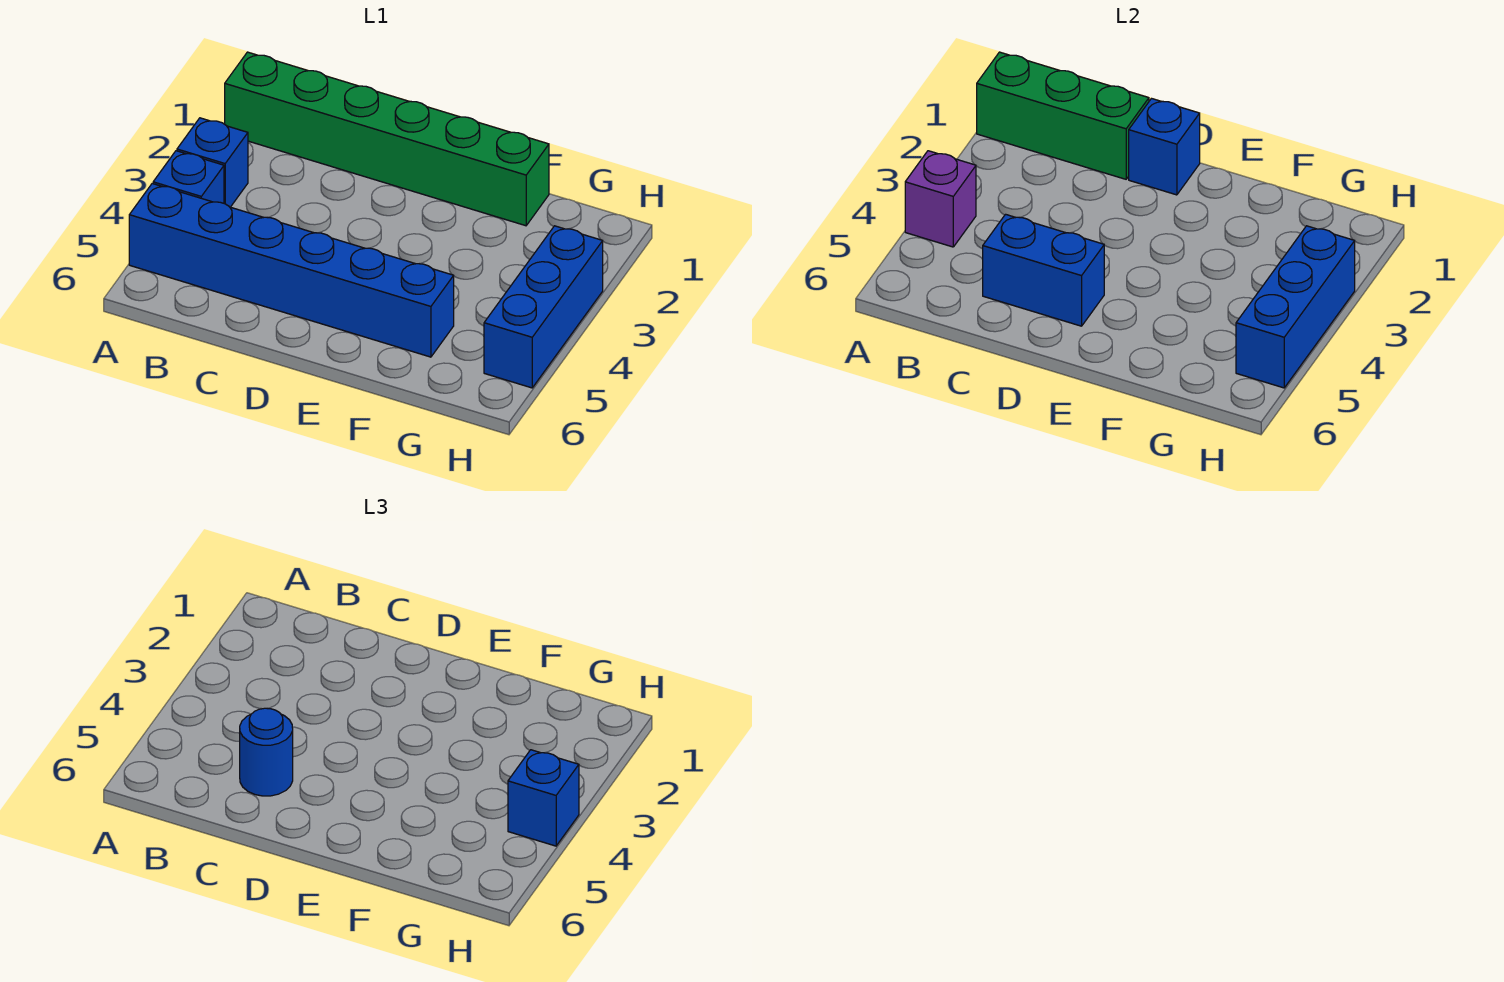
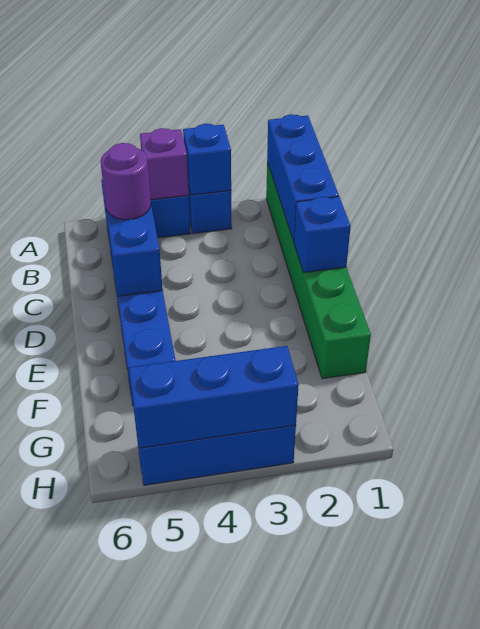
green 1x3 brick [977,52,1149,179] -> blue 1x3 brick [267,114,339,242]
blue 1x1 round brick [240,708,293,796] -> purple 1x1 round brick [101,143,151,220]
blue 1x1 brick [508,750,579,846] -> blue 1x1 brick moved to [183,124,231,195]

